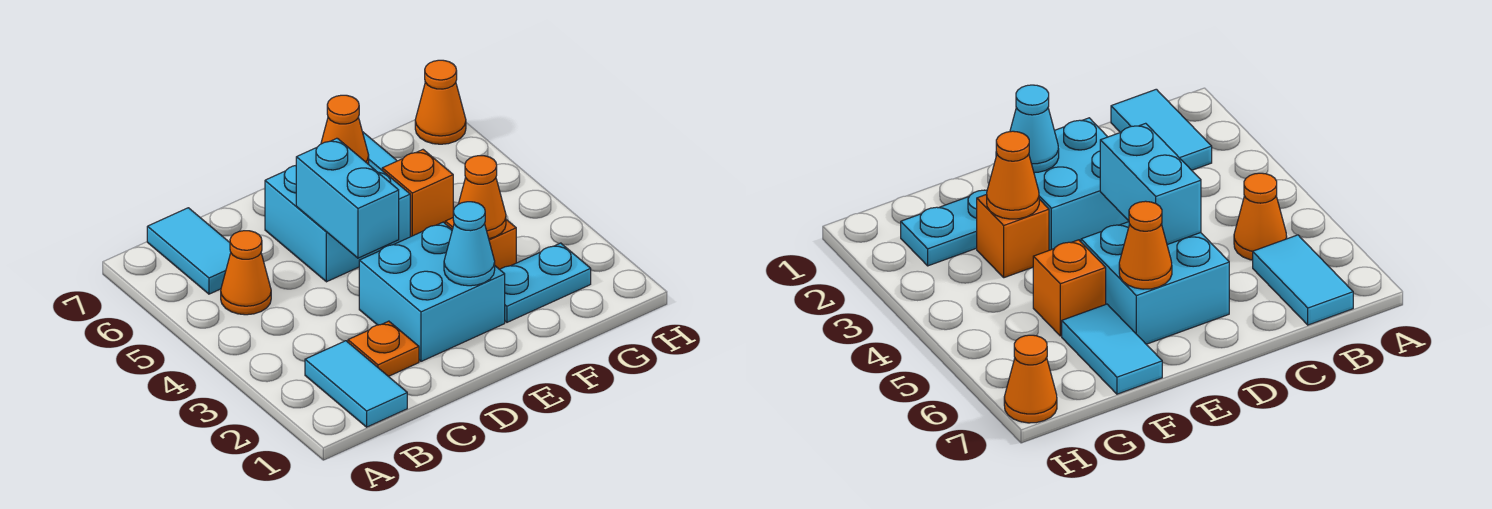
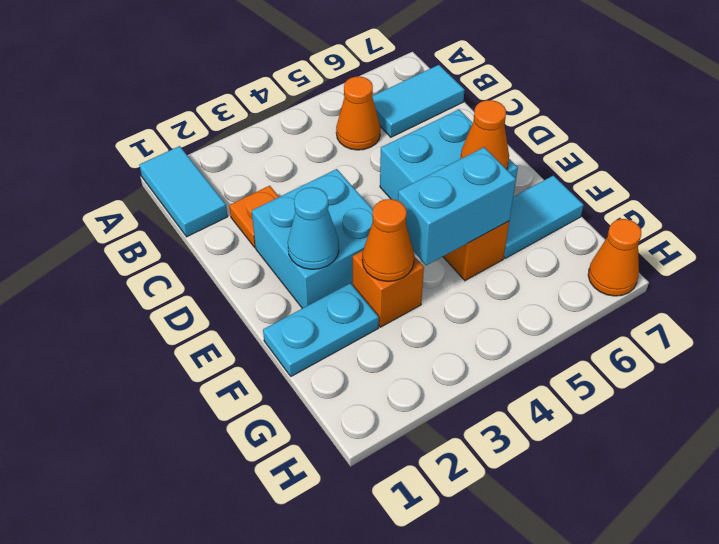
cyan 1x2 tile [305,341,407,427] -> cyan 1x2 tile turned to [139,146,228,237]
cyan 1x2 brick [296,138,399,258] -> cyan 1x2 brick moved to [398,147,516,265]
cyan 1x2 plate [500,243,591,322] -> cyan 1x2 plate turned to [263,283,379,376]

